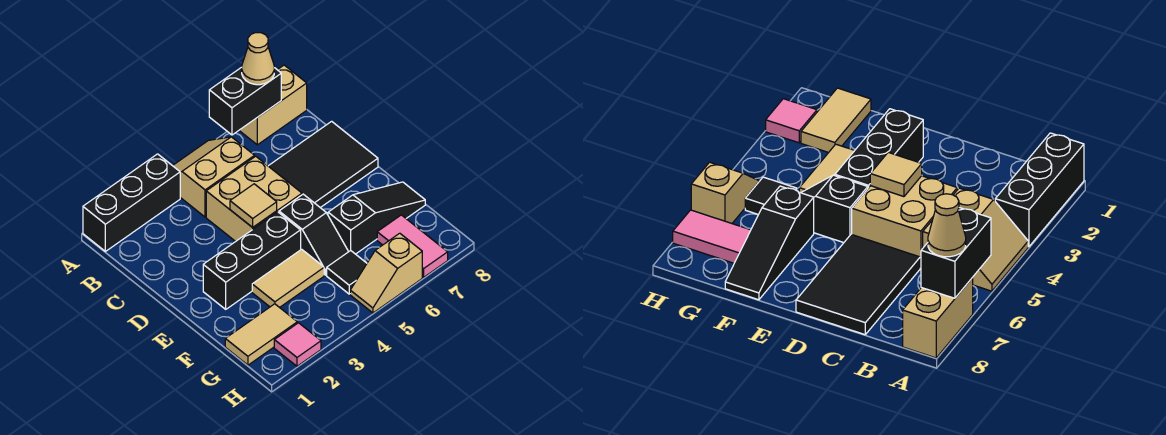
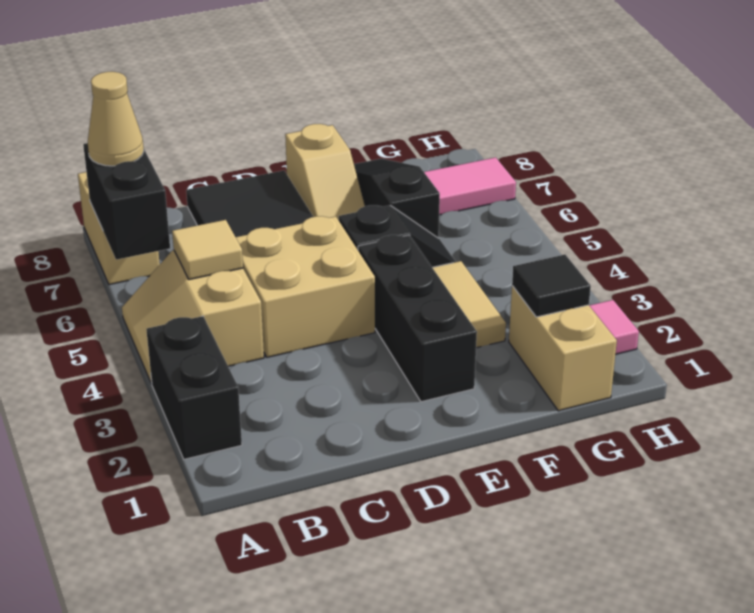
black 1x3 brick [83,154,180,251] -> black 1x2 brick [146,316,242,459]
tan 1x1 tile [230,184,277,227] -> tan 1x1 tile moved to [172,220,243,280]
tan 1x2 tile [225,304,297,365] -> tan 1x2 brick [509,286,617,411]
black 1x1 tile [327,251,367,294] -> black 1x1 tile moved to [512,255,591,317]
tan 1x2 slope [350,233,422,313] -> tan 1x2 slope moved to [285,124,365,220]

